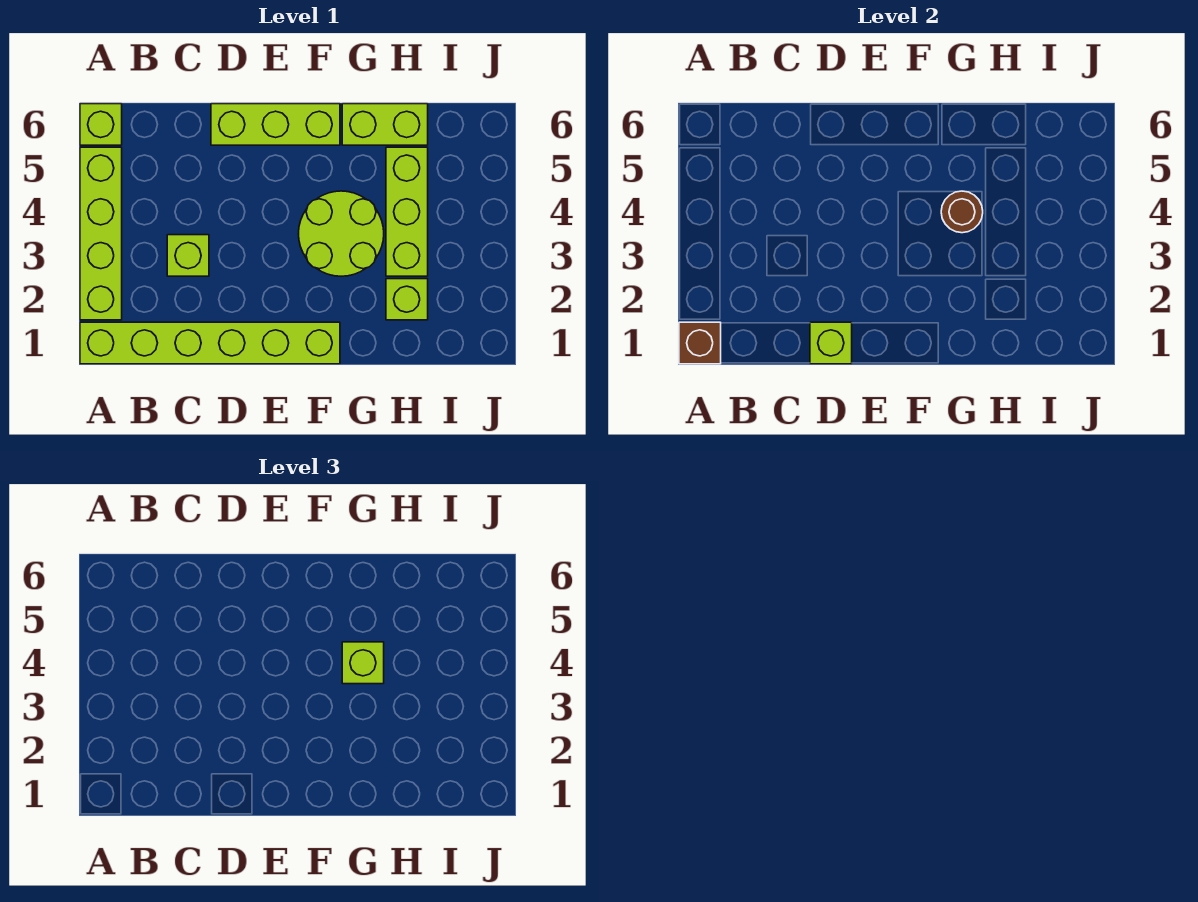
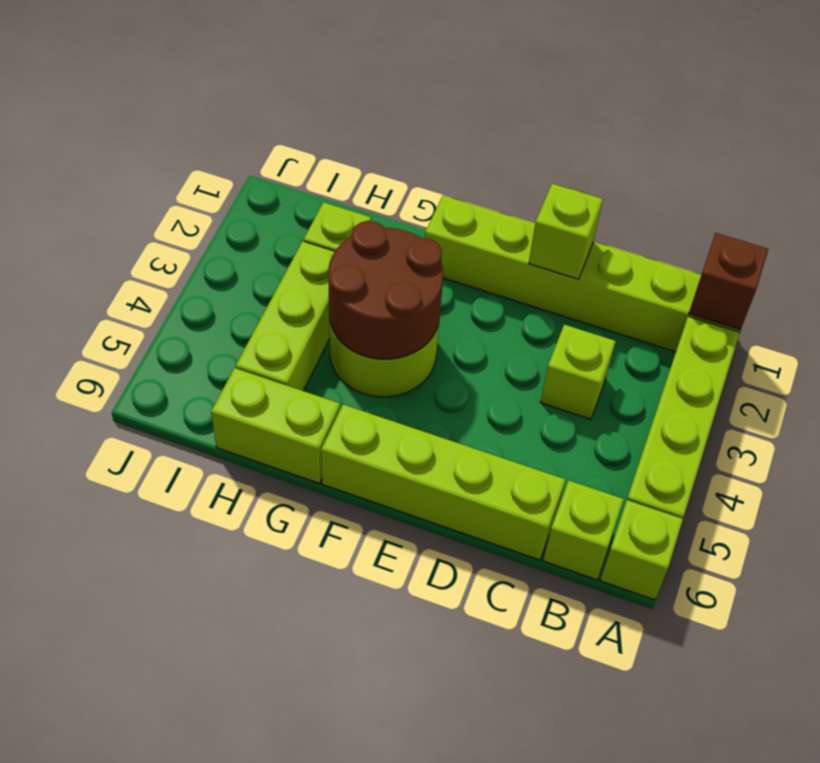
lime 1x3 brick [211,104,340,145] -> lime 1x4 brick [321,404,566,560]
brown 1x1 round brick [941,191,983,233] -> brown 2x2 round brick [328,221,443,359]
lime 1x1 brick [342,642,384,684] -> lime 1x1 brick moved to [543,481,624,580]

